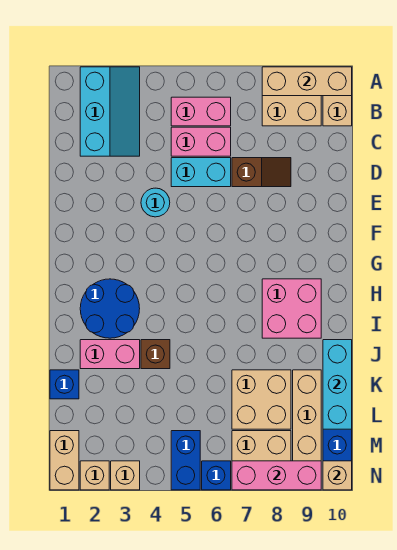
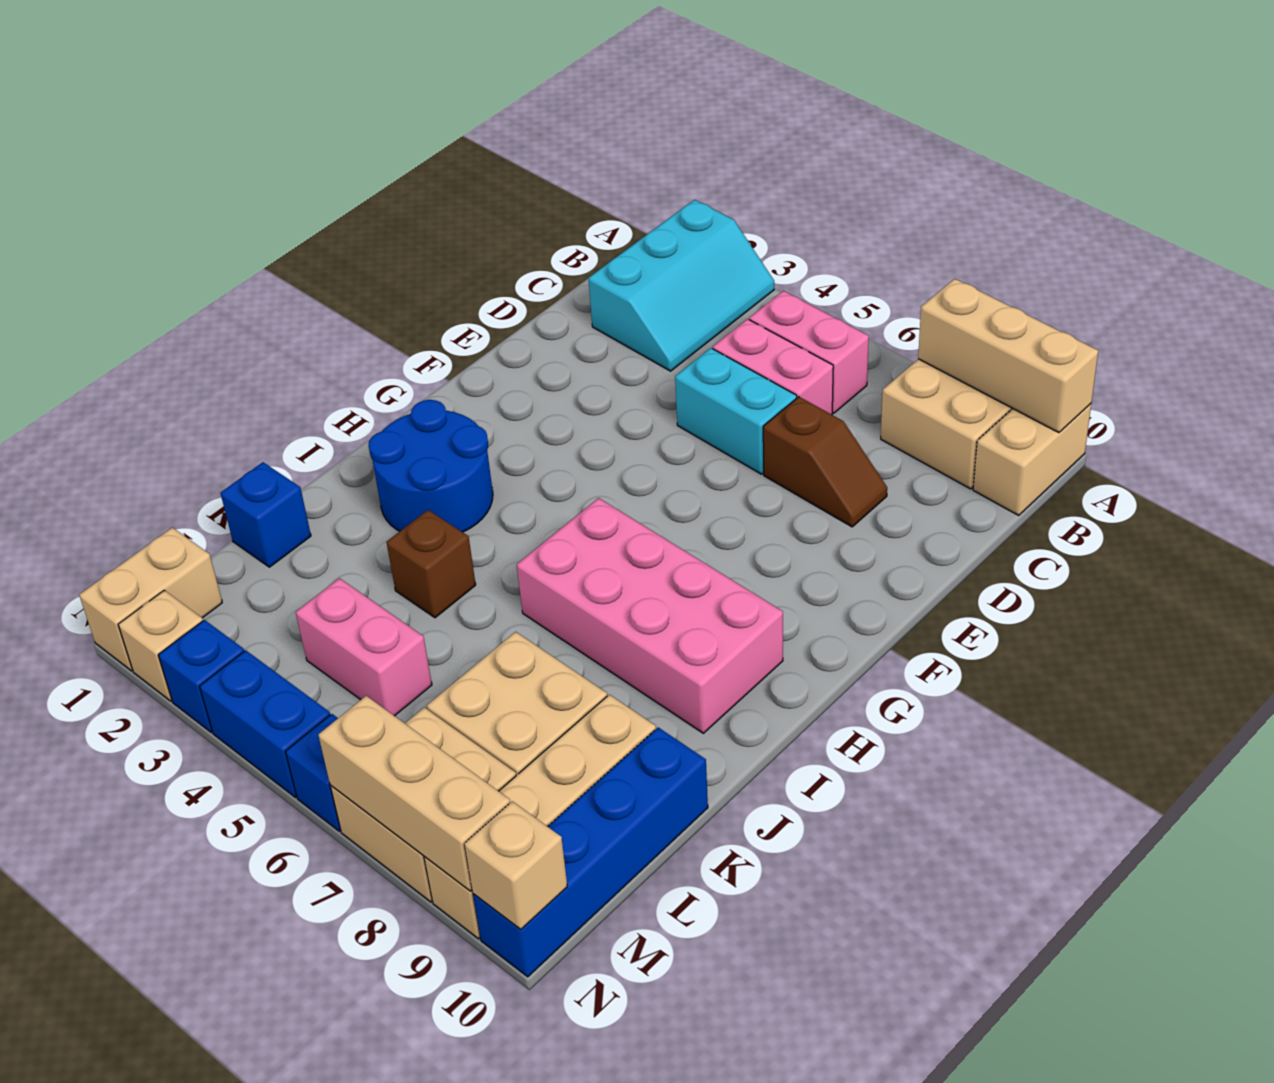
cyan 1x1 round brick [141,188,170,217] -> none
pink 2x2 brick [262,279,321,338] -> pink 2x4 brick [517,498,783,733]
pink 1x2 brick [80,340,140,369] -> pink 1x2 brick moved to [296,578,432,716]
cyan 1x3 brick [323,340,352,429] -> none
blue 1x2 brick [171,431,200,490] -> blue 1x2 brick turned to [200,650,330,797]
tan 1x1 brick [111,461,140,490] -> blue 1x1 brick [158,620,244,732]
pink 1x3 brick [232,461,321,490] -> tan 1x3 brick [318,696,510,891]

